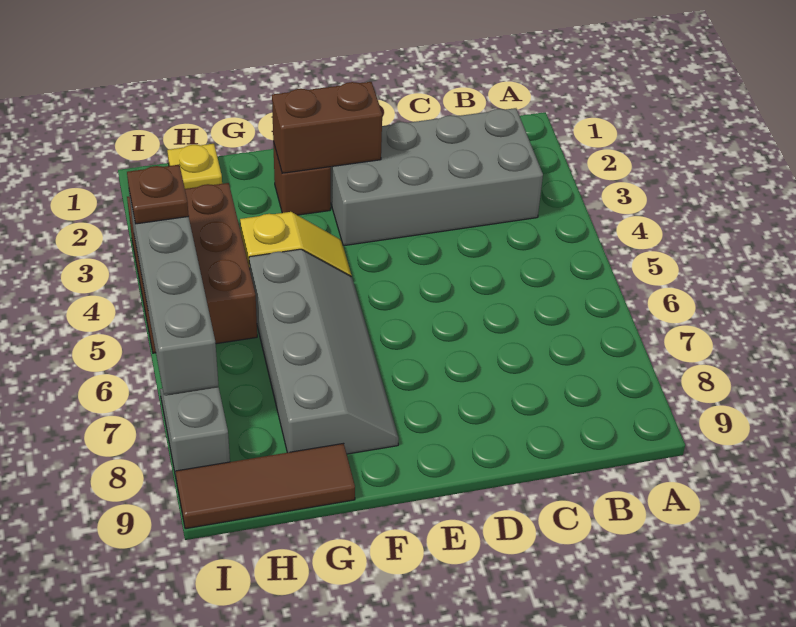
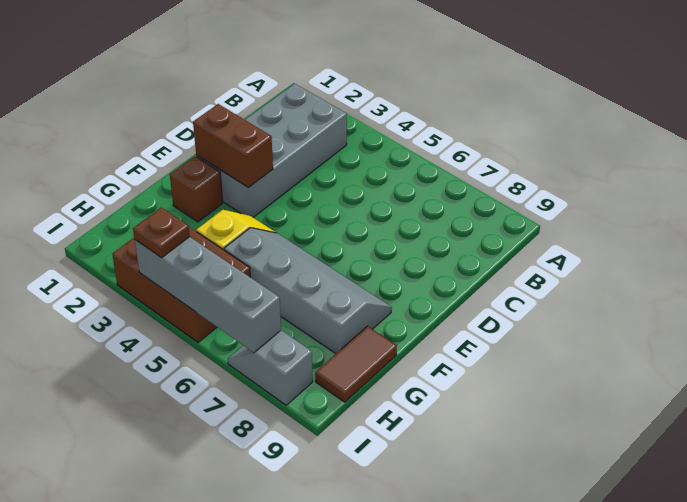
brown 1x2 brick [272,82,382,173] -> brown 1x2 brick turned to [193,104,273,188]
brown 1x3 tile [176,443,355,529] -> brown 1x2 tile [315,326,397,402]
yellow 1x1 plate [167,144,222,189] -> none

